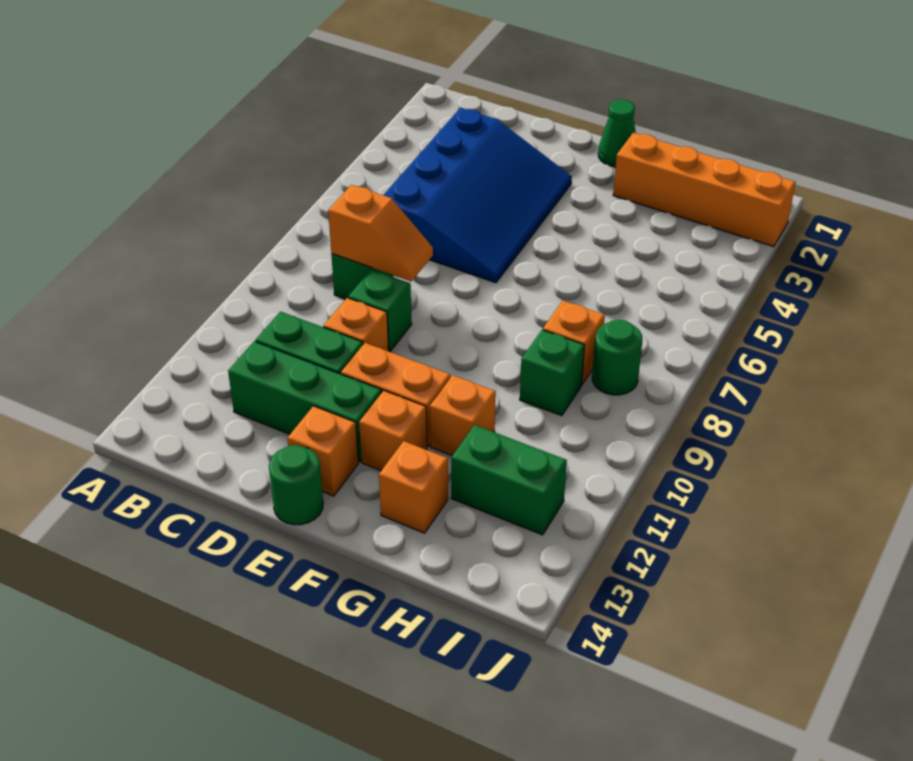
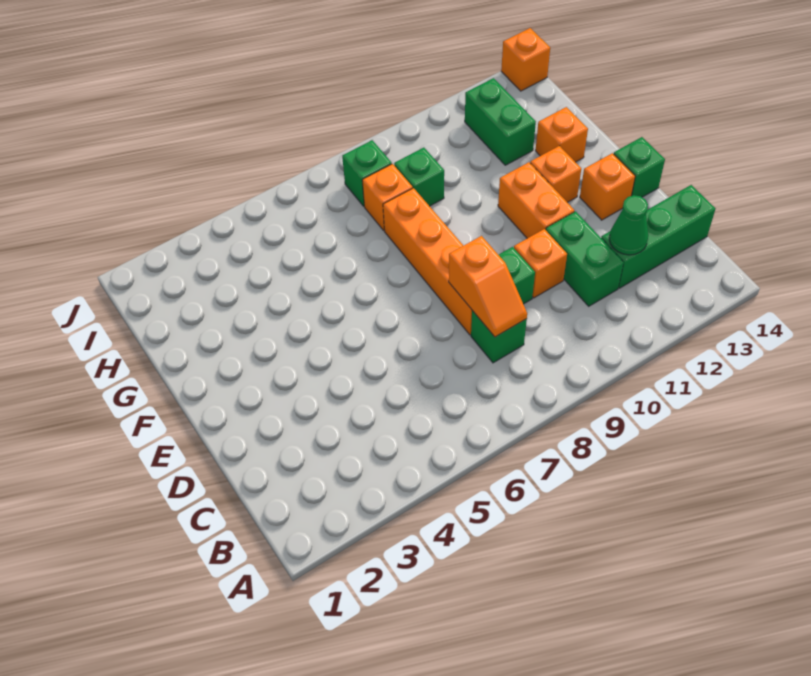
blue 3x4 slope [384,108,572,283] -> none
orange 1x2 slope [328,185,433,281] -> orange 1x2 slope turned to [449,236,527,337]
green 1x3 brick [228,341,382,462] -> green 1x3 brick turned to [601,185,715,288]
green 1x1 round brick [269,445,323,525] -> green 1x1 brick [614,137,665,197]
green 1x1 cone [598,100,636,167] -> green 1x1 cone moved to [609,195,648,255]
orange 1x4 brick [613,133,795,247] -> orange 1x4 brick moved to [383,188,472,335]
orange 1x1 brick [430,375,496,456] -> orange 1x1 brick moved to [501,28,550,91]
green 1x1 round brick [592,319,642,395] -> green 1x1 brick [342,140,392,206]

